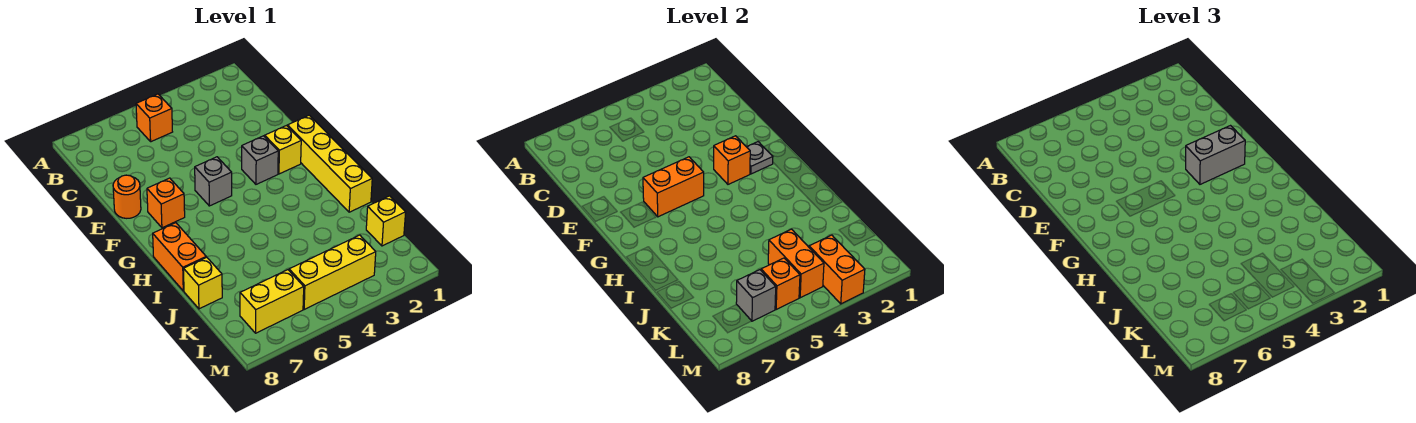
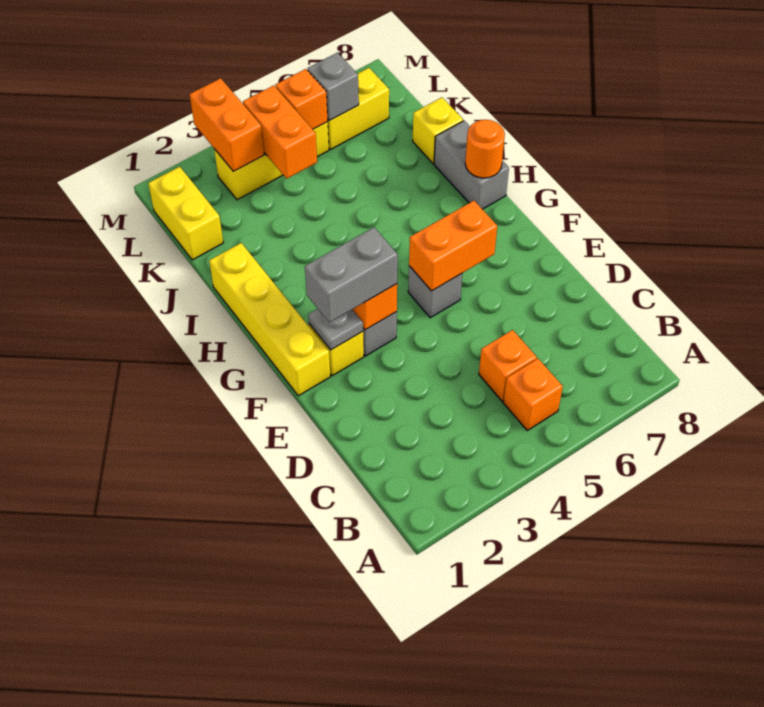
orange 1x1 round brick [113,175,141,218] -> orange 1x1 round brick moved to [465,120,505,178]
orange 1x1 brick [147,178,185,228] -> orange 1x1 brick moved to [479,330,537,401]
orange 1x2 brick [153,223,206,291] -> grey 1x2 brick [434,121,509,209]
yellow 1x1 brick [366,196,406,246] -> yellow 1x2 brick [148,167,223,260]

